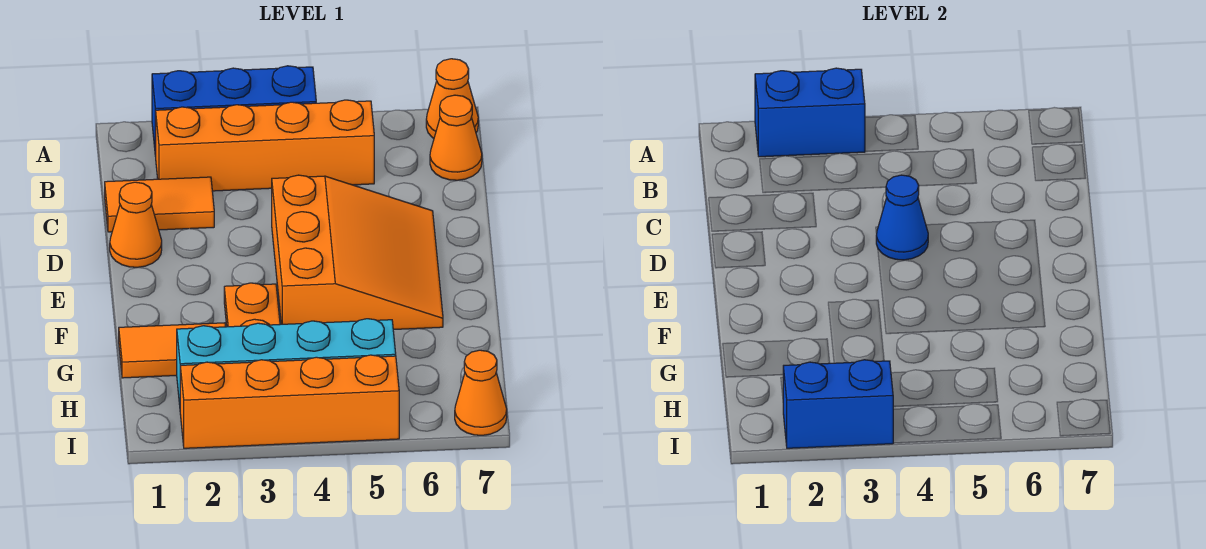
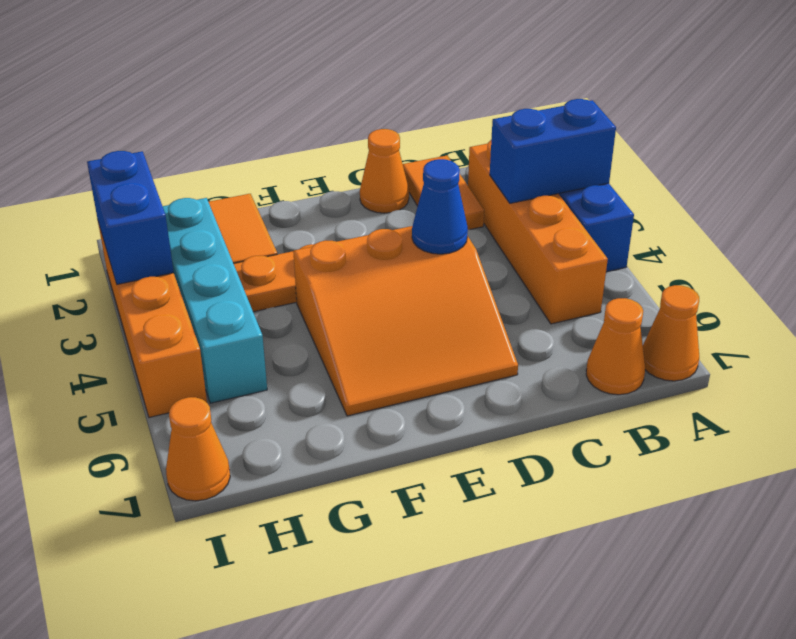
blue 1x2 brick [755,68,865,157] -> blue 1x2 brick turned to [490,99,616,203]

